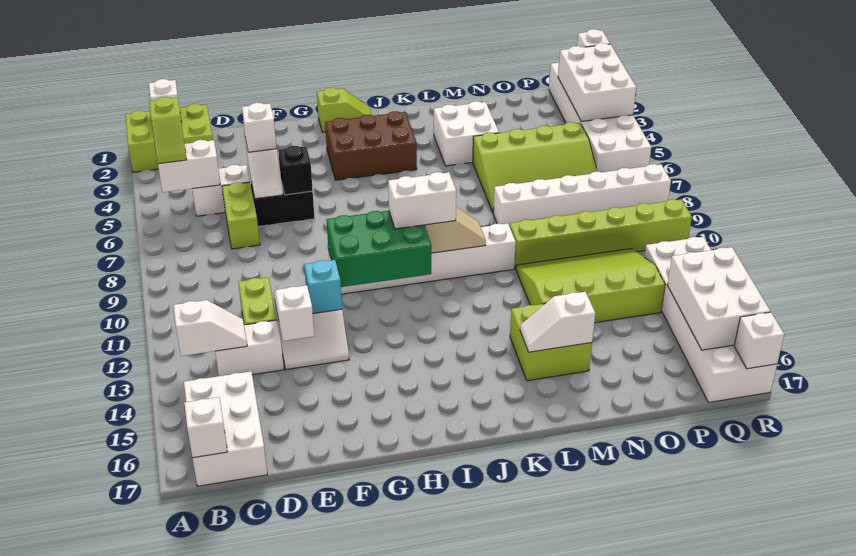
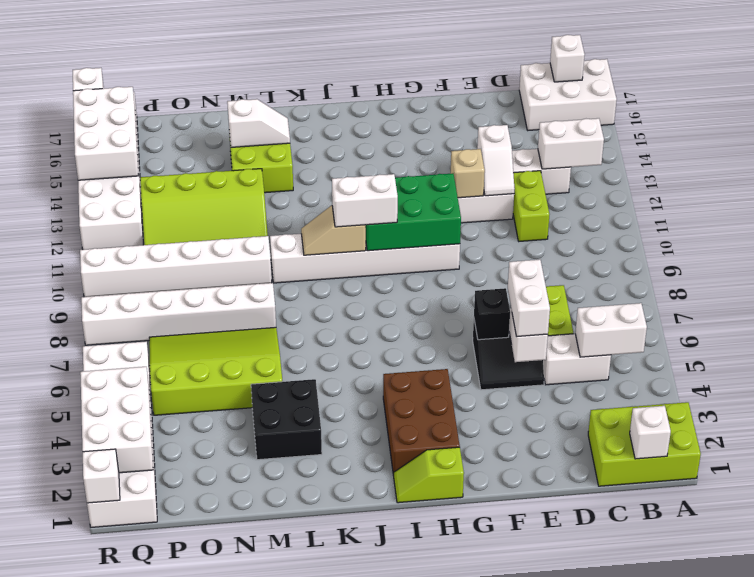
lime 1x2 slope [149,97,187,164] -> none
white 1x2 slope [173,300,247,356] -> white 1x2 brick [538,118,604,169]
white 2x3 brick [184,372,267,486] -> white 2x3 brick turned to [519,59,617,130]
white 1x1 brick [242,103,277,152] -> white 1x2 brick [508,259,550,337]
cyan 1x1 brick [304,260,342,313] -> tan 1x1 brick [451,149,485,198]
brown 2x3 brick [325,111,417,180] -> brown 2x3 brick turned to [383,369,460,475]
white 2x2 brick [434,101,499,166] -> black 2x2 brick [251,379,322,460]
lime 1x6 brick [509,199,692,269] -> white 1x6 brick [80,236,272,297]

